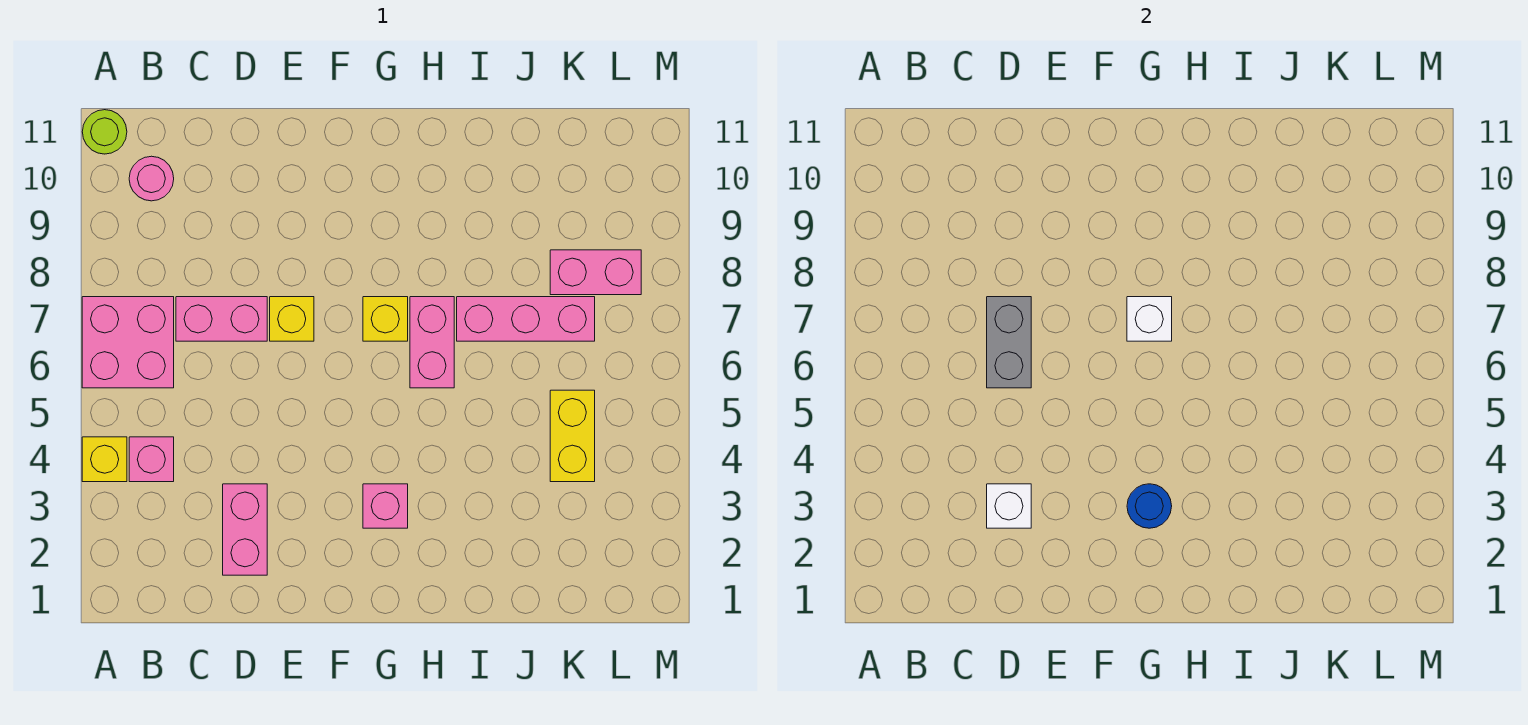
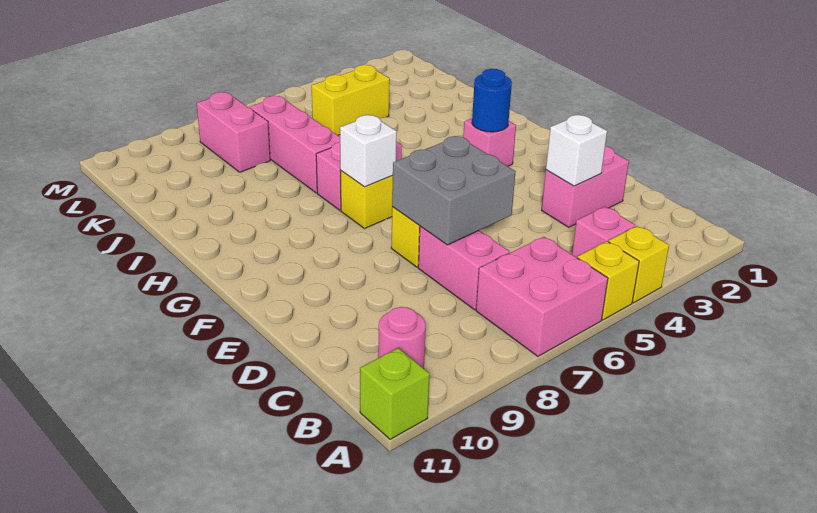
none -> yellow 1x1 brick [577,241,639,320]
lime 1x1 round brick [82,110,127,154] -> lime 1x1 brick [360,348,430,439]
grey 1x2 brick [987,297,1031,388] -> grey 2x2 brick [392,136,516,245]

